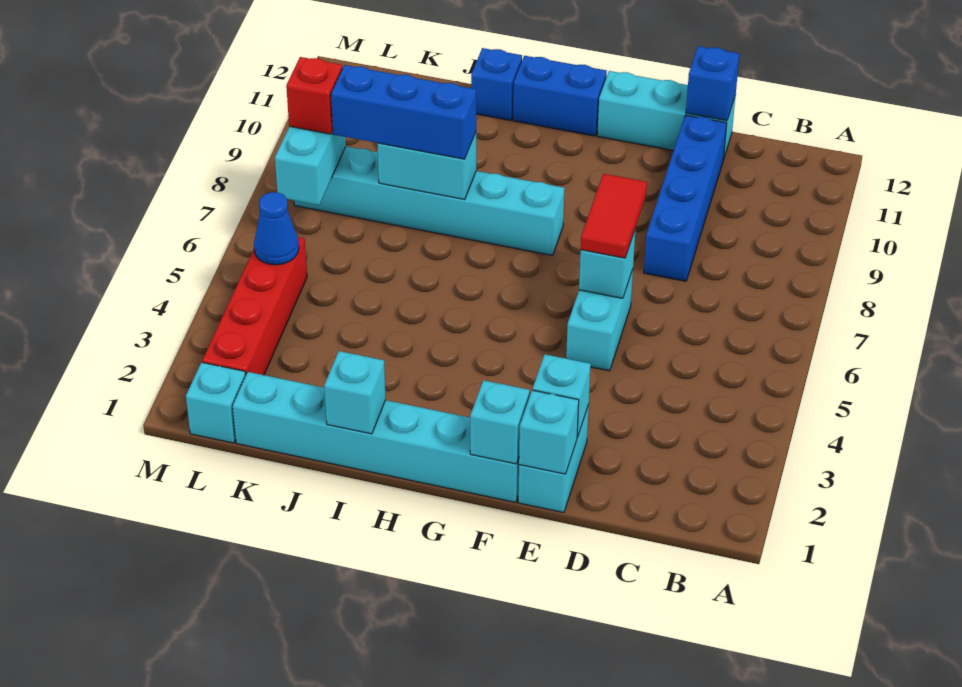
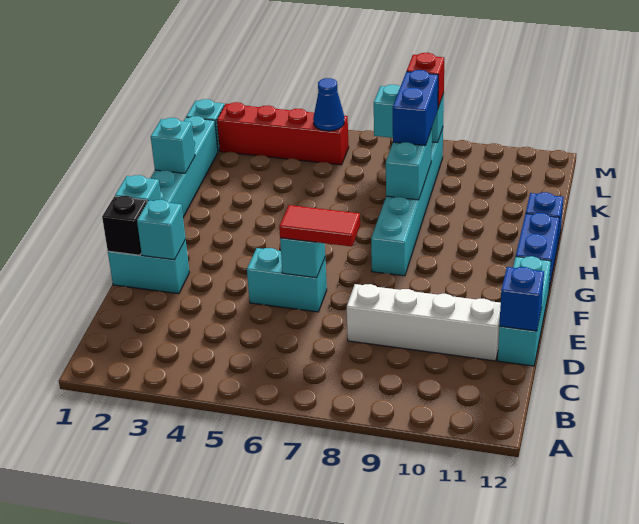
blue 1x4 brick [644,115,727,281] -> white 1x4 brick [347,284,501,361]
cyan 1x1 brick [519,390,579,474] -> black 1x1 brick [102,196,147,255]
blue 1x3 brick [331,65,476,159] -> blue 1x2 brick [393,70,438,146]

